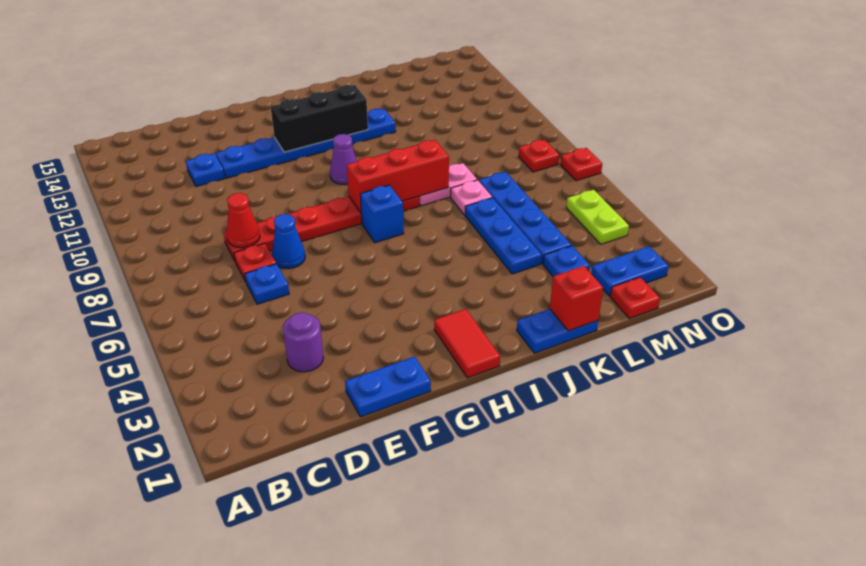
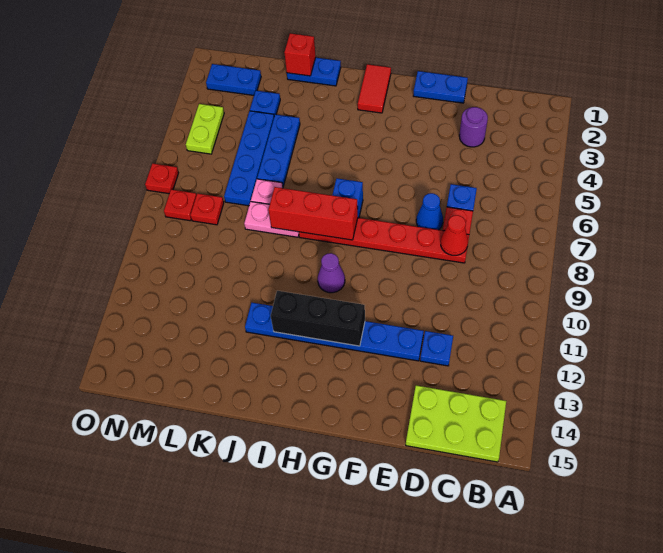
none -> lime 2x3 plate [406,385,506,462]
red 1x1 plate [610,277,660,318] -> red 1x1 plate moved to [191,194,224,225]

